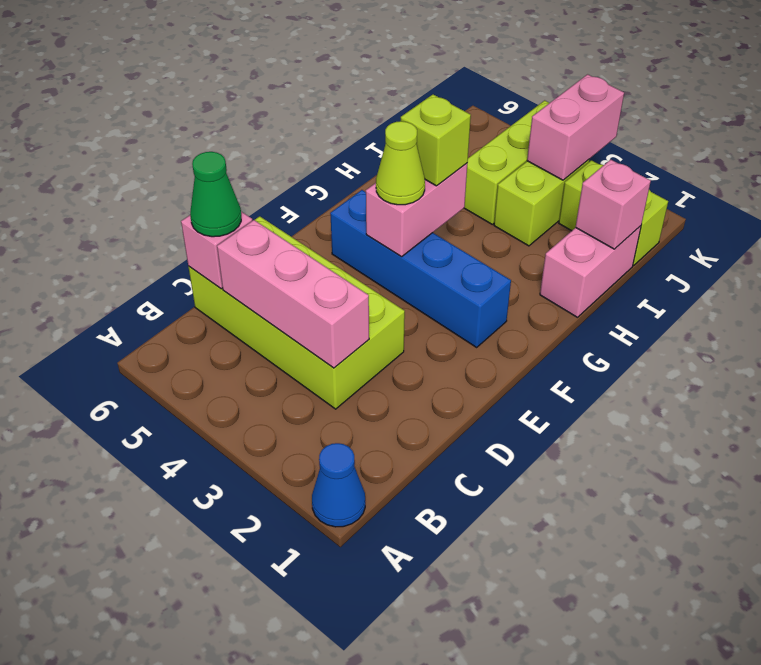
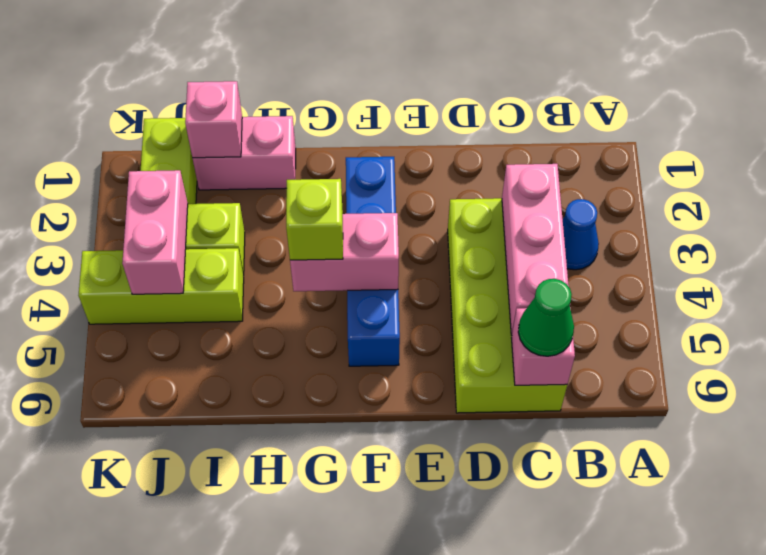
blue 1x1 cone [312,443,365,527] -> blue 1x1 cone moved to [563,199,599,270]
lime 1x1 cone [376,121,425,205] -> none
pink 1x2 brick [527,74,624,180] -> pink 1x2 brick turned to [122,170,188,294]

